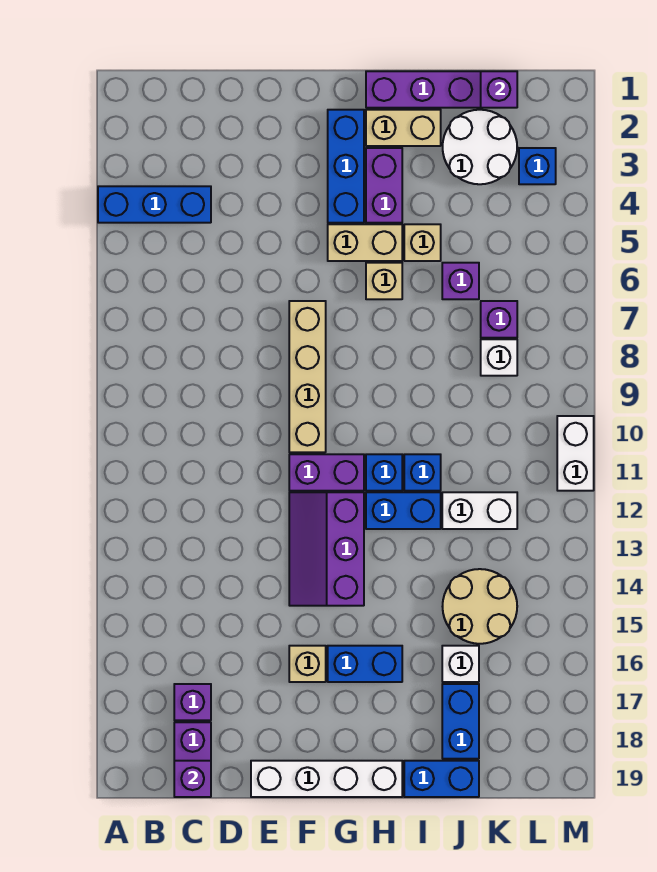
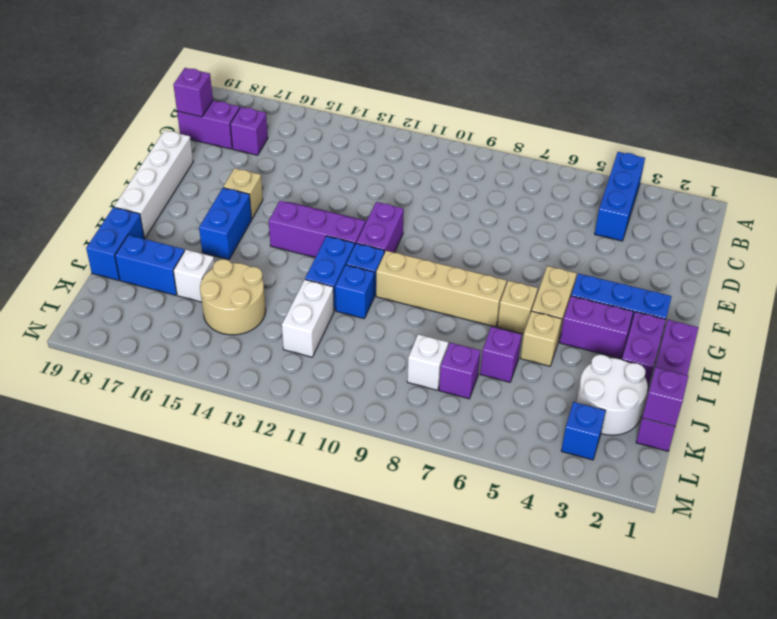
tan 1x4 brick [289,301,326,452] -> tan 1x4 brick moved to [376,251,507,327]
tan 1x2 brick [366,110,441,146] -> purple 1x2 brick [622,312,666,391]
white 1x2 brick [557,416,594,491] -> none

